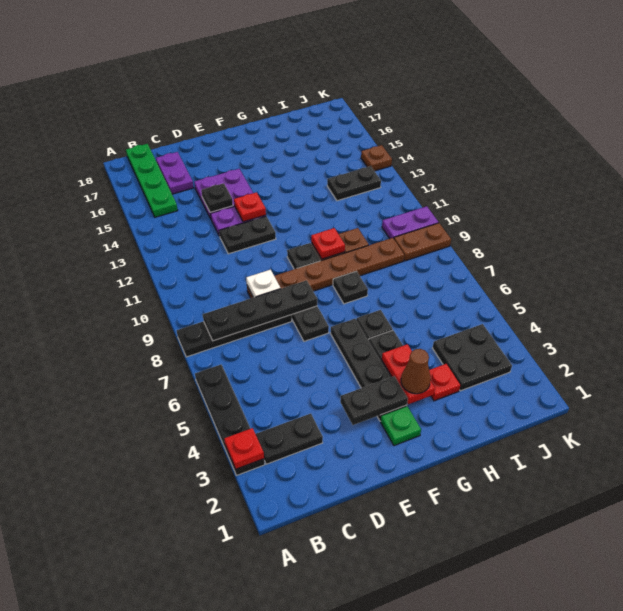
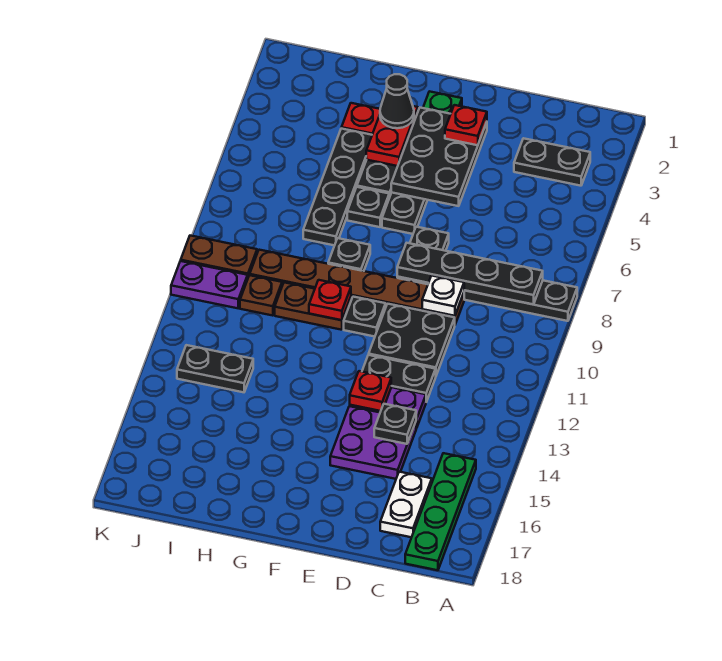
black 1x4 plate [195,365,265,475] -> black 1x4 plate moved to [303,128,372,245]
red 1x1 plate [224,428,264,469] -> red 1x1 plate moved to [445,105,487,145]
purple 1x2 plate [156,152,194,194] -> white 1x2 plate [380,472,432,537]
black 1x2 plate [340,376,408,425] -> black 2x3 plate [391,108,487,206]
brown 1x1 cone [401,349,431,394] -> black 1x1 cone [380,74,414,128]
black 2x2 plate [433,324,512,391] -> black 2x2 plate moved to [369,304,455,375]
brown 1x1 plate [361,145,392,171] -> brown 1x1 plate moved to [240,275,282,316]

